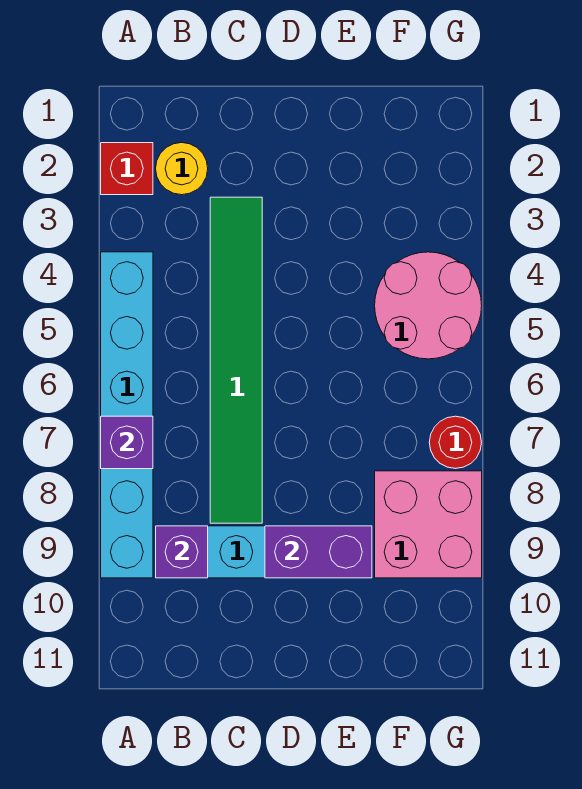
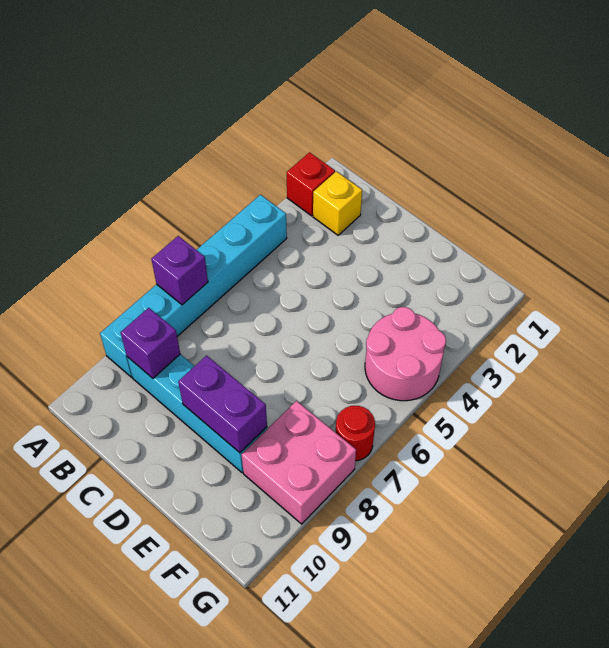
yellow 1x1 round brick [156,143,208,195] -> yellow 1x1 brick [313,171,362,235]
green 1x6 tile [210,197,262,523] -> none

